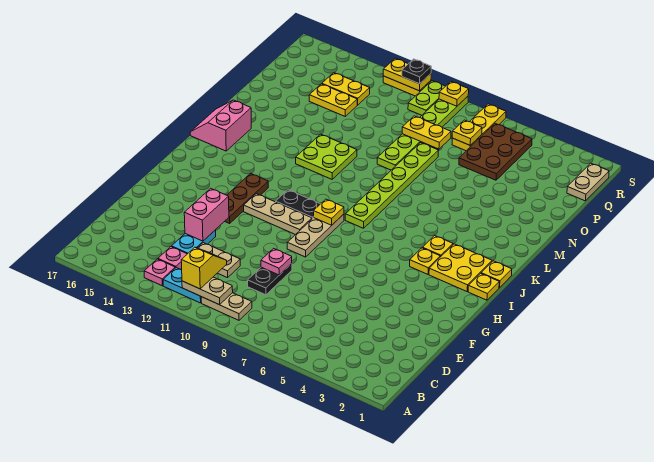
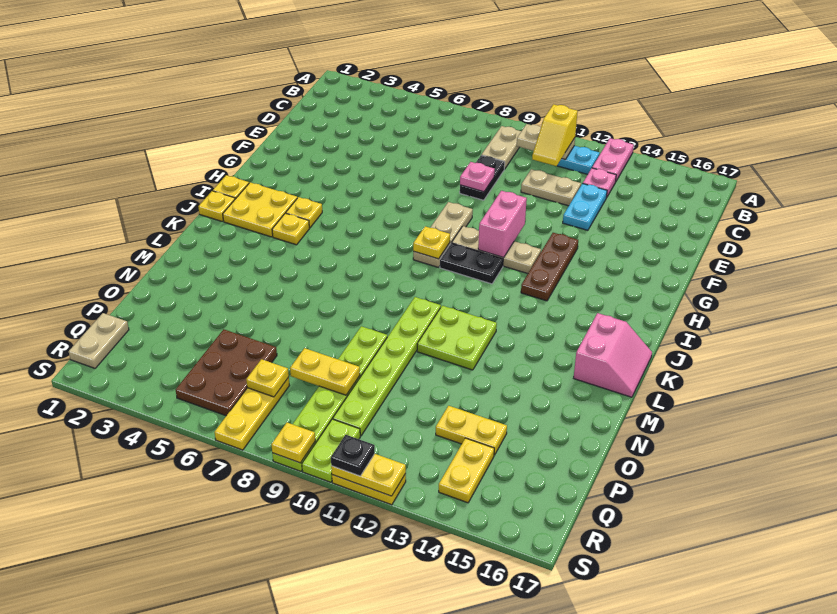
tan 1x2 plate [201,293,252,320] -> tan 1x2 plate turned to [482,126,521,169]
pink 1x1 plate [144,259,175,286] -> pink 1x2 plate [592,138,634,181]
pink 1x2 brick [184,188,229,241] -> pink 1x2 brick moved to [478,191,527,258]
lime 1x6 plate [345,143,439,228] -> lime 1x6 plate moved to [333,297,441,436]
yellow 1x2 plate [322,73,370,105] -> yellow 1x2 plate turned to [439,438,494,503]

